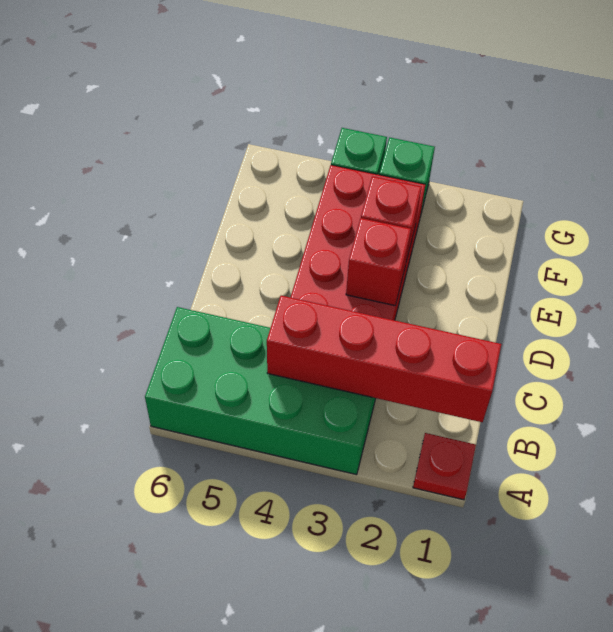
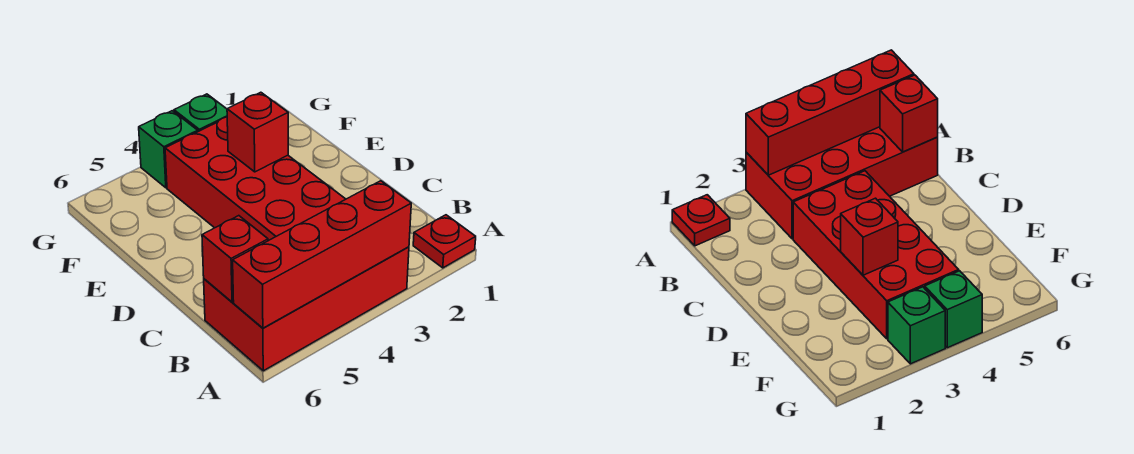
green 2x4 brick [145,307,376,475] -> red 2x4 brick [204,247,409,371]
red 1x4 brick [267,296,501,422] -> red 1x4 brick moved to [233,181,411,328]
red 1x1 brick [346,218,411,305] -> red 1x1 brick moved to [202,216,268,302]

